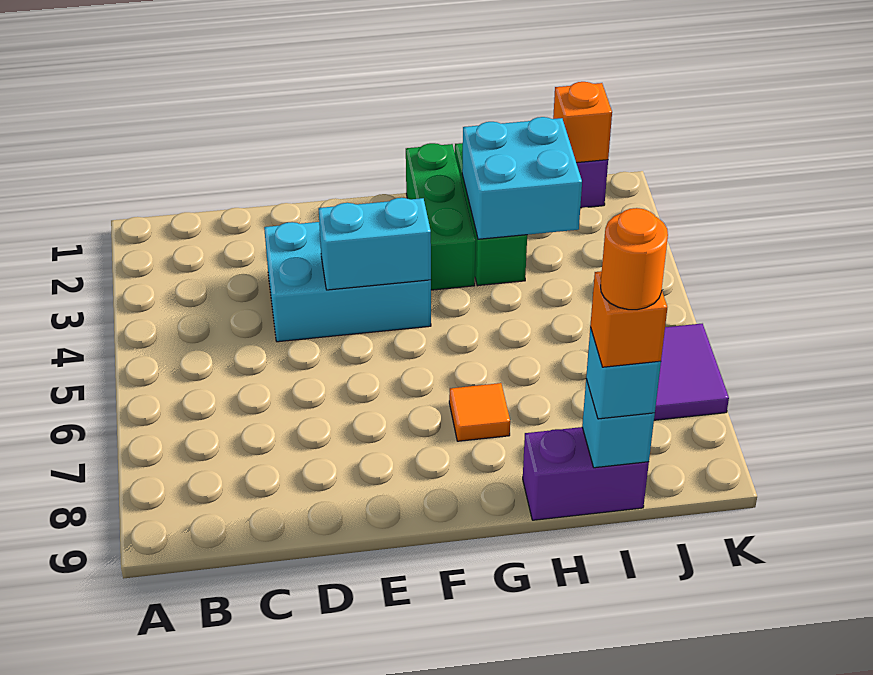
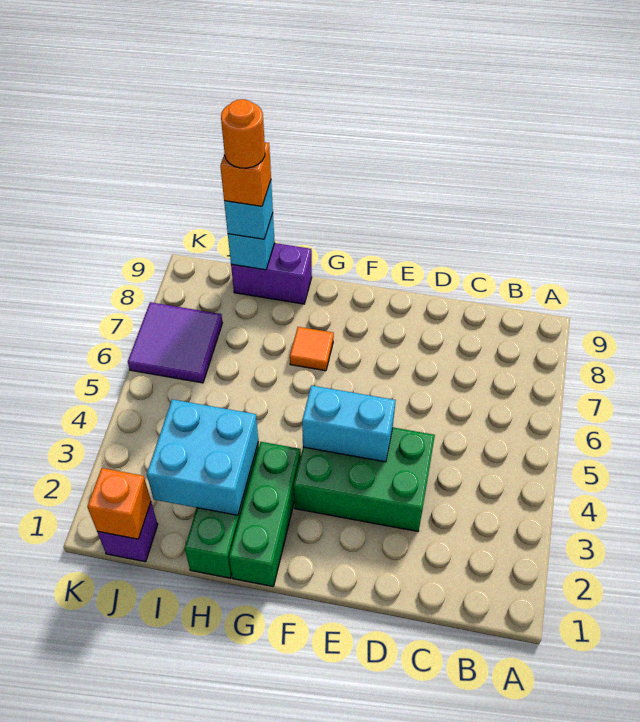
cyan 2x3 brick [264,222,431,342] -> green 2x3 brick [294,428,435,531]

